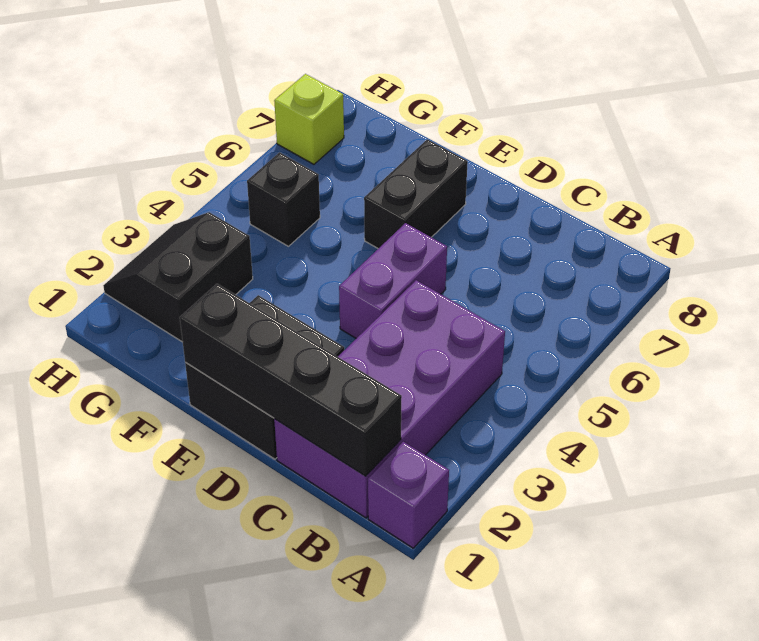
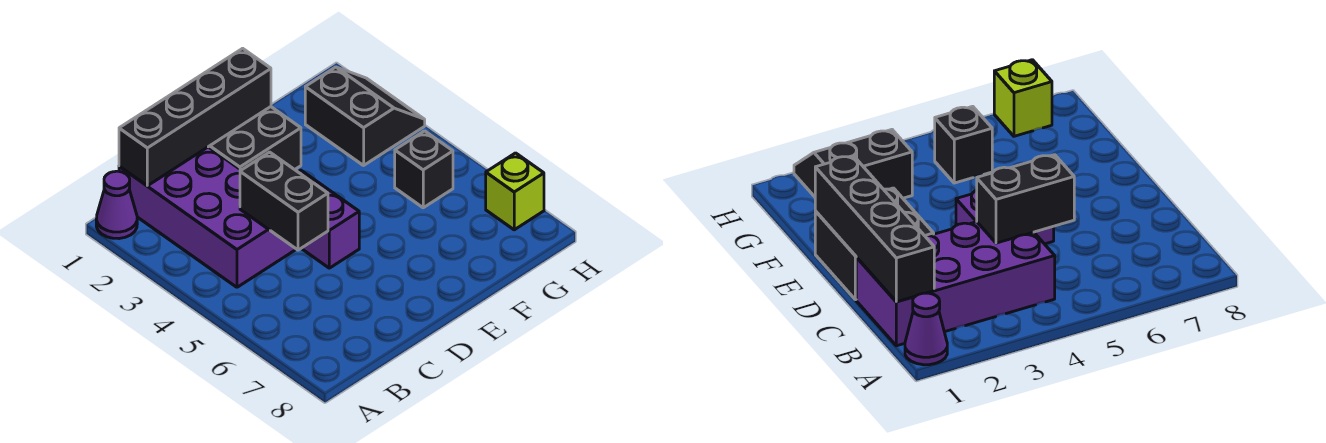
purple 1x1 brick [368,442,449,548] -> purple 1x1 cone [96,171,137,239]
black 1x2 brick [364,139,468,248] -> black 1x2 brick moved to [240,152,328,250]

